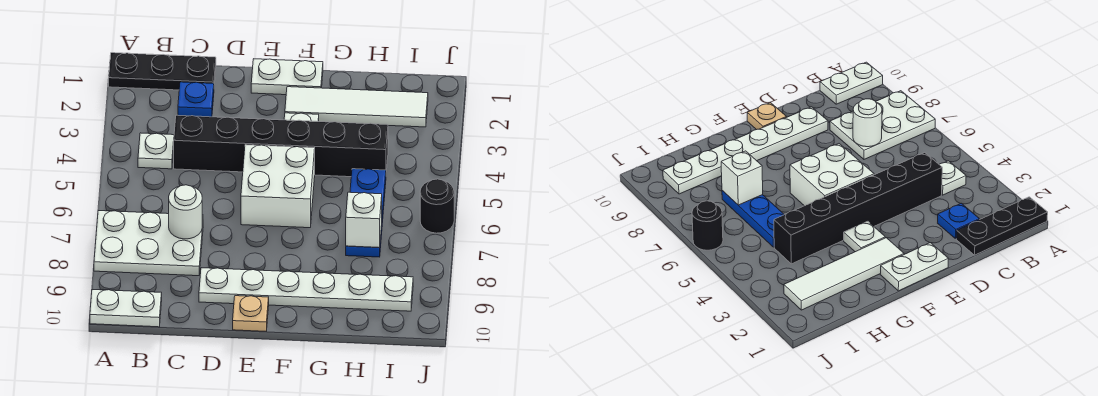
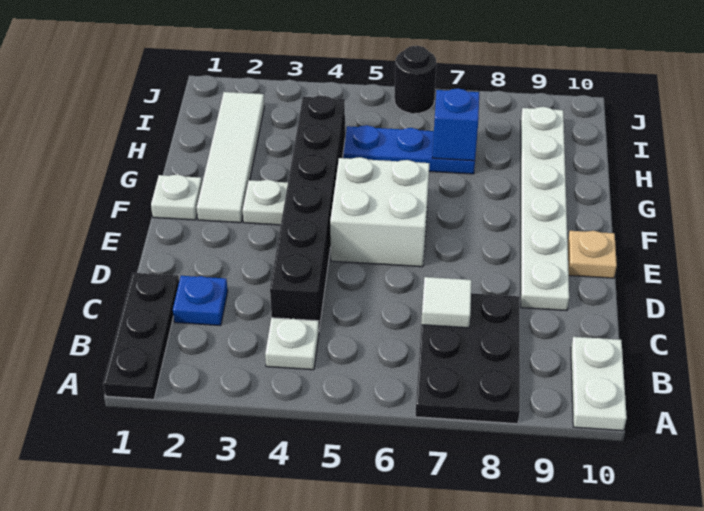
white 2x3 plate [94,211,203,276] -> black 2x3 plate [415,293,520,424]
white 1x1 round brick [169,185,202,239] -> white 1x1 tile [421,277,472,328]
white 1x2 plate [251,59,323,95] -> white 1x1 plate [151,175,202,220]
white 1x1 brick [346,192,382,248] -> blue 1x1 brick [433,89,479,161]

